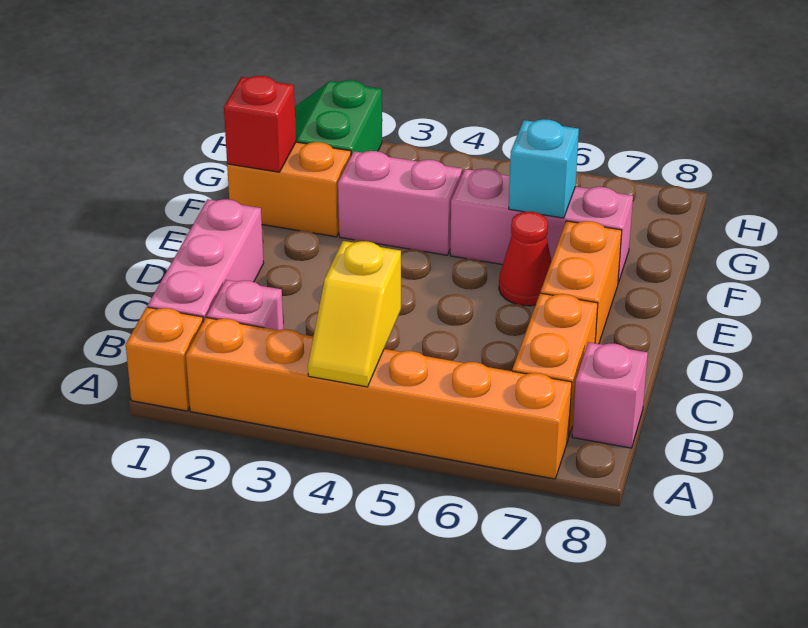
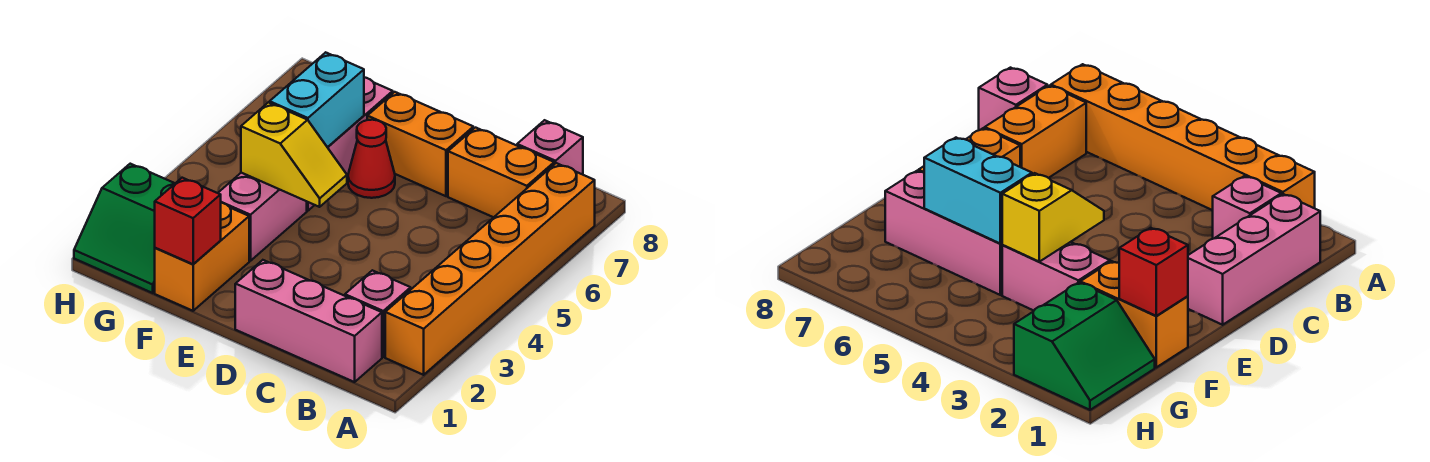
orange 1x1 brick [126,307,203,411] -> none
yellow 1x2 slope [308,241,401,387] -> yellow 1x2 slope moved to [241,103,347,207]
cyan 1x1 brick [509,119,579,218] -> cyan 1x2 brick [270,52,364,147]

